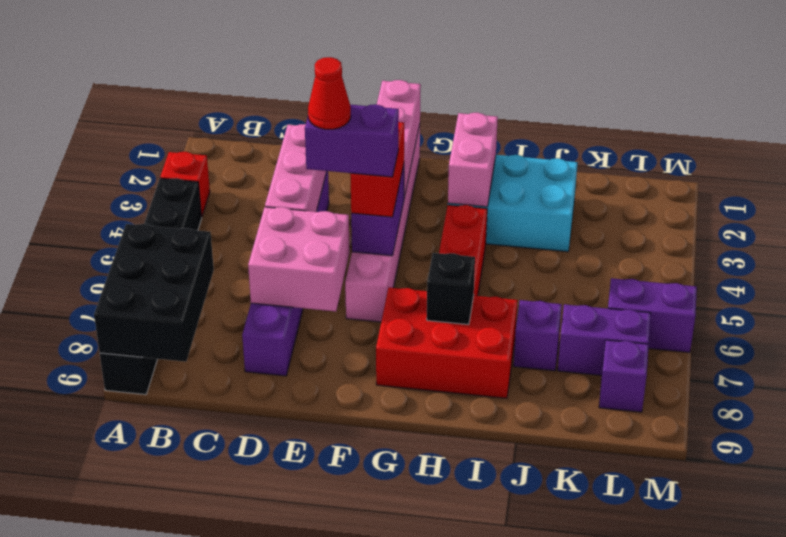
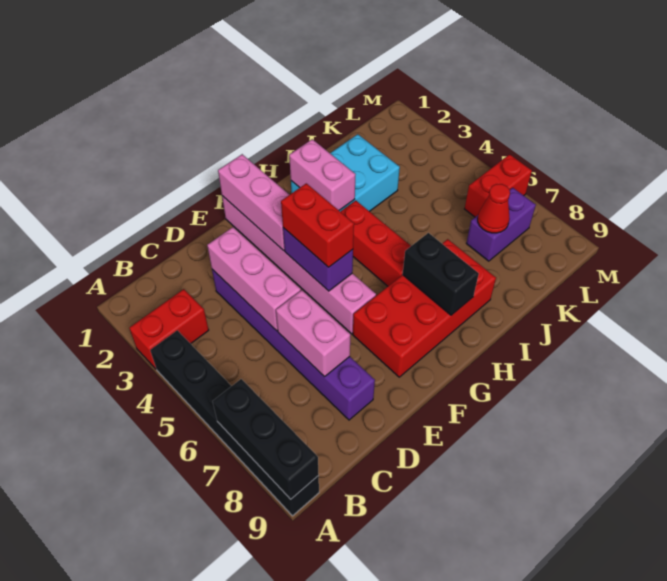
red 1x1 brick [160,152,210,217] -> red 1x2 brick [129,289,209,369]
black 2x3 brick [94,224,214,362] -> black 1x3 brick [213,379,319,499]
pink 2x2 brick [248,207,350,311] -> pink 1x2 brick [276,290,350,377]
purple 1x2 brick [305,104,399,177] -> none
red 1x1 cone [308,57,351,129] -> red 1x1 cone moved to [478,184,510,233]
red 2x3 brick [376,287,518,398] -> red 2x4 brick [353,239,496,377]
black 1x1 brick [427,253,475,325] -> black 1x2 brick [403,233,479,315]
purple 1x1 brick [514,300,562,371] -> none
purple 1x2 brick [608,278,697,352] -> red 1x2 brick [465,154,532,217]
purple 1x1 brick [599,340,649,412] -> none

